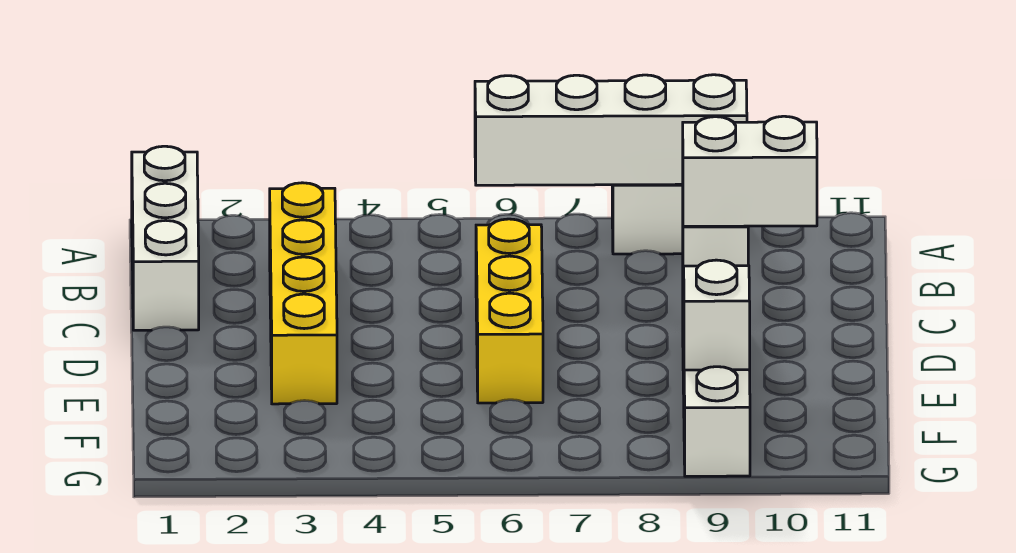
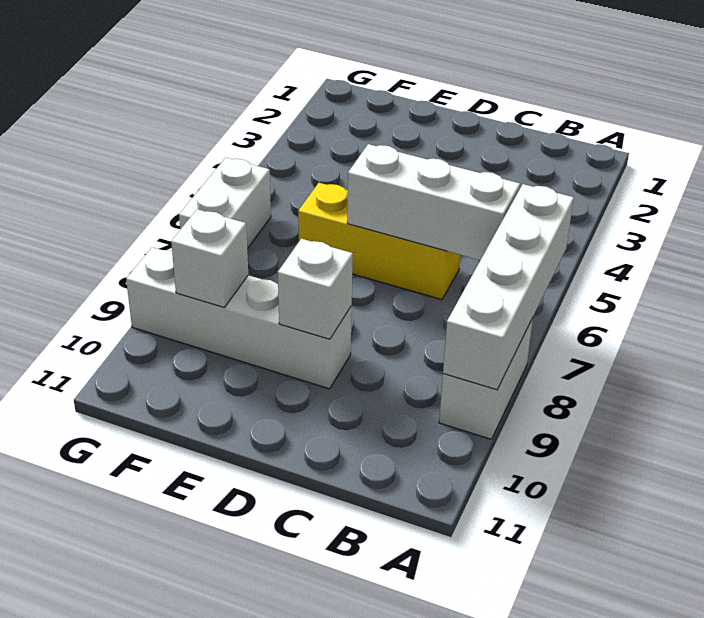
white 1x3 brick [132,146,199,330] -> white 1x3 brick moved to [347,144,520,260]
yellow 1x4 brick [270,183,337,404] -> none
white 1x2 brick [683,116,817,226] -> white 1x2 brick moved to [179,158,271,248]

